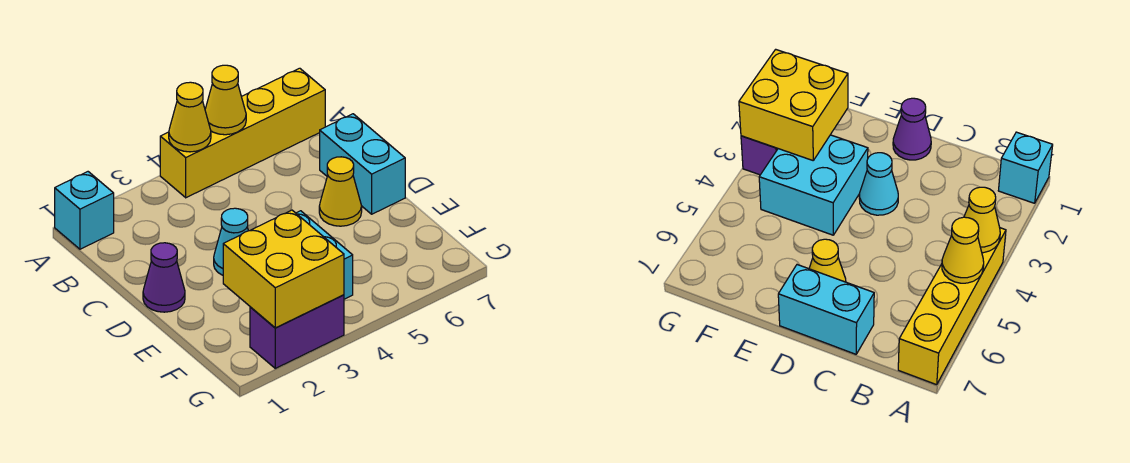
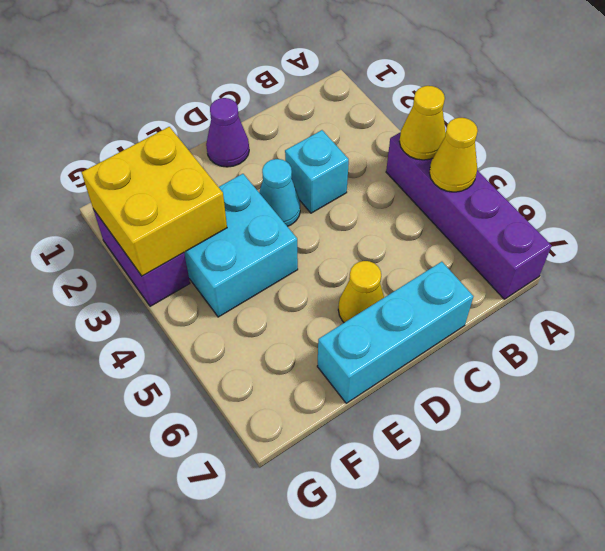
cyan 1x1 brick [55,172,114,249] -> cyan 1x1 brick moved to [285,130,349,213]
yellow 1x4 brick [160,68,325,198] -> purple 1x4 brick [386,132,552,299]
cyan 1x2 brick [320,114,405,214] -> cyan 1x3 brick [317,262,473,403]

